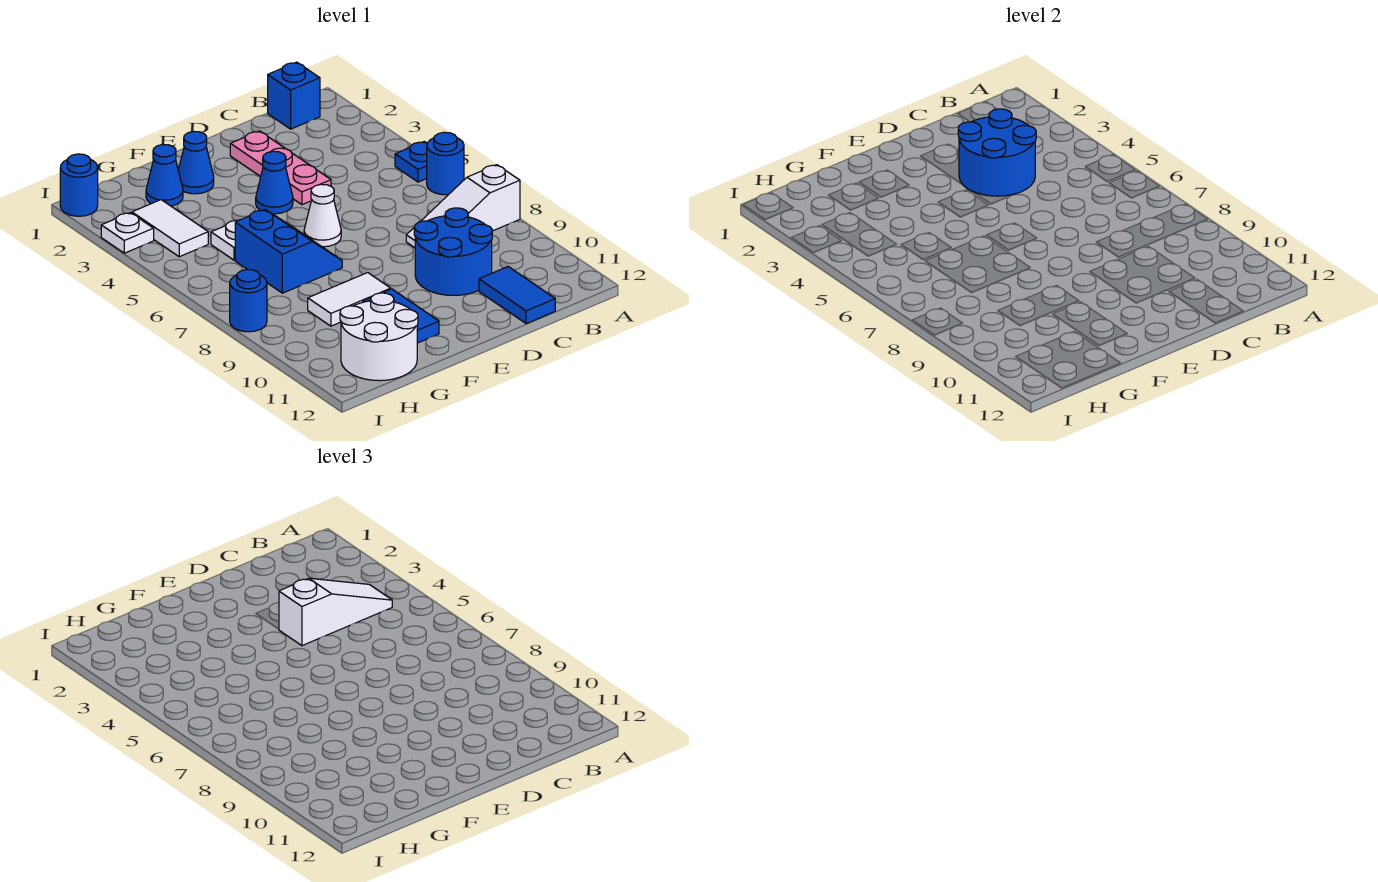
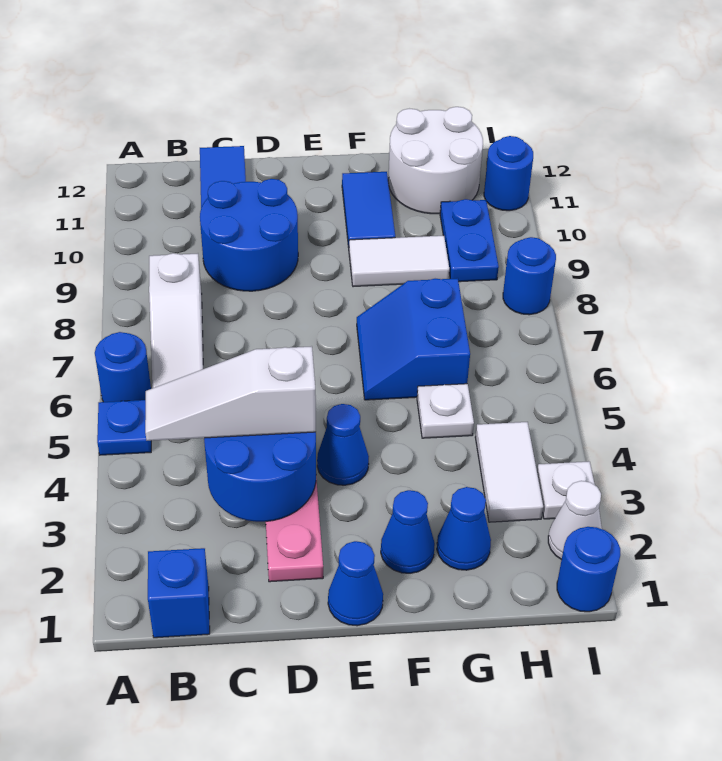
white 1x3 slope [406,165,520,248] -> white 1x3 slope turned to [149,253,203,388]
none -> blue 1x1 cone [328,541,383,626]
white 1x1 cone [304,184,341,247] -> white 1x1 cone moved to [548,481,602,560]
none -> blue 1x2 plate [440,199,499,282]
none -> blue 1x1 round brick [484,136,533,211]

